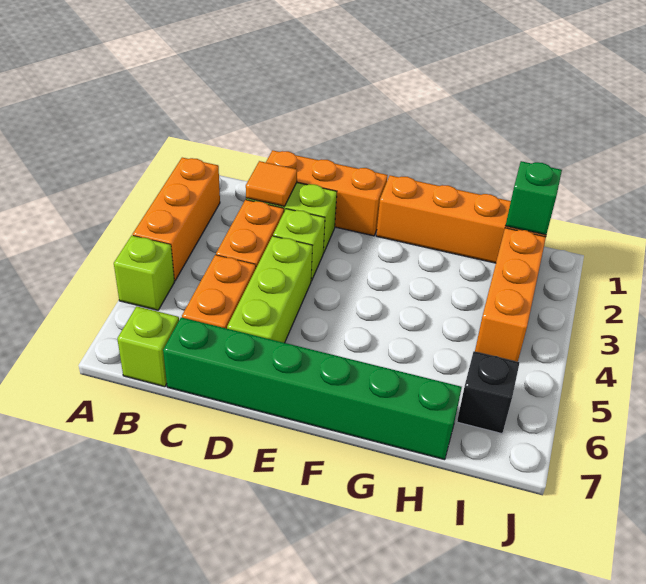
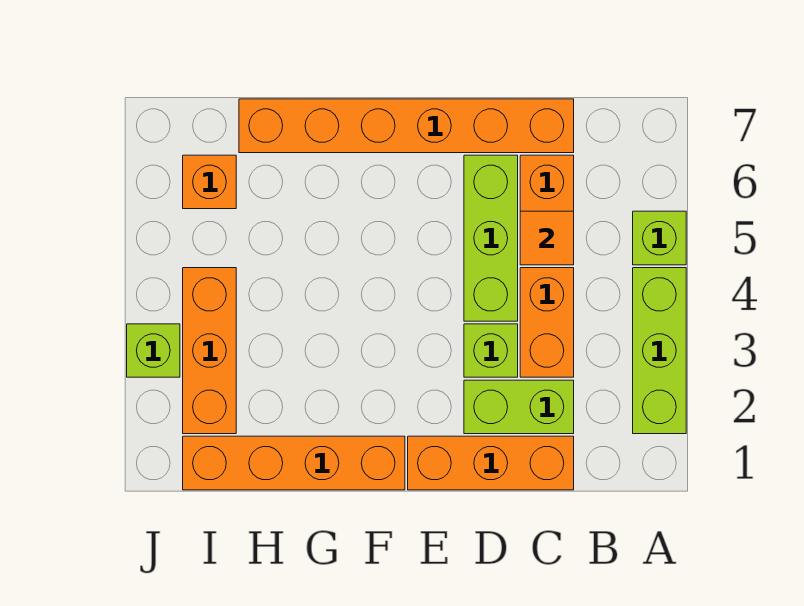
orange 1x3 brick [132,158,220,281] -> lime 1x3 brick [633,268,686,434]
lime 1x1 brick [117,306,179,387] -> lime 1x1 brick moved to [127,324,180,377]
orange 1x1 tile [246,161,297,206] -> orange 1x1 tile moved to [520,211,574,265]
green 1x6 brick [163,317,462,460] -> orange 1x6 brick [239,99,574,153]
green 1x1 brick [506,161,562,235] -> none
black 1x1 brick [457,351,519,434] -> orange 1x1 brick [183,155,236,209]

